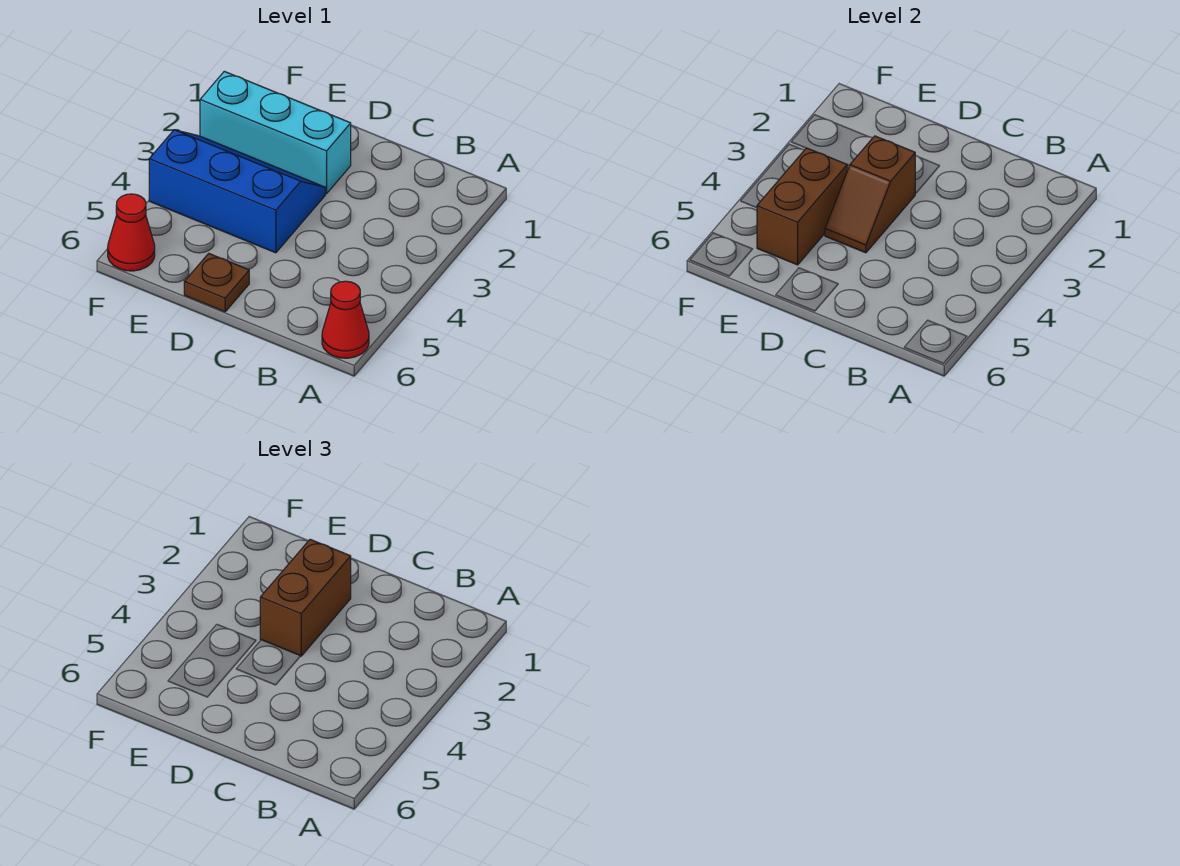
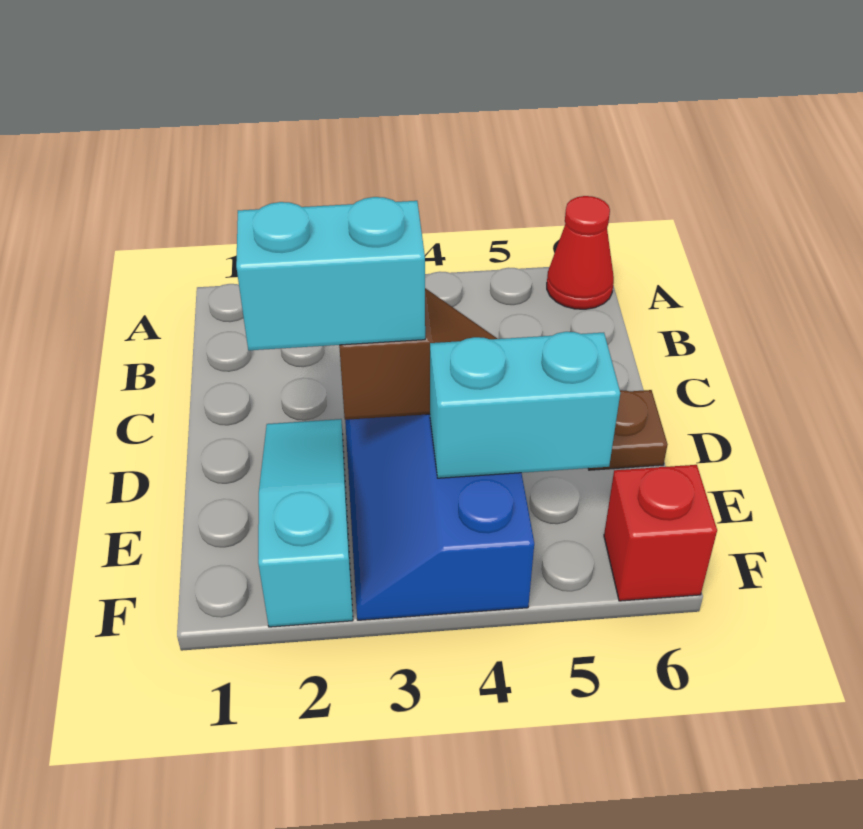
cyan 1x3 brick [200,71,351,194] -> cyan 1x3 slope [258,419,353,627]
brown 1x2 brick [260,539,351,656] -> cyan 1x2 brick [236,197,425,350]
brown 1x2 brick [757,148,847,265] -> cyan 1x2 brick [430,332,620,478]
red 1x1 cone [108,194,155,271] -> red 1x1 brick [604,465,717,601]

